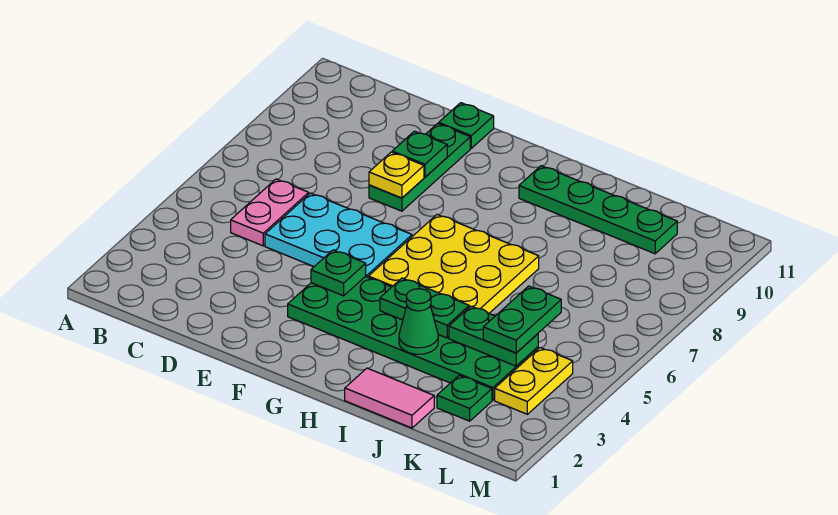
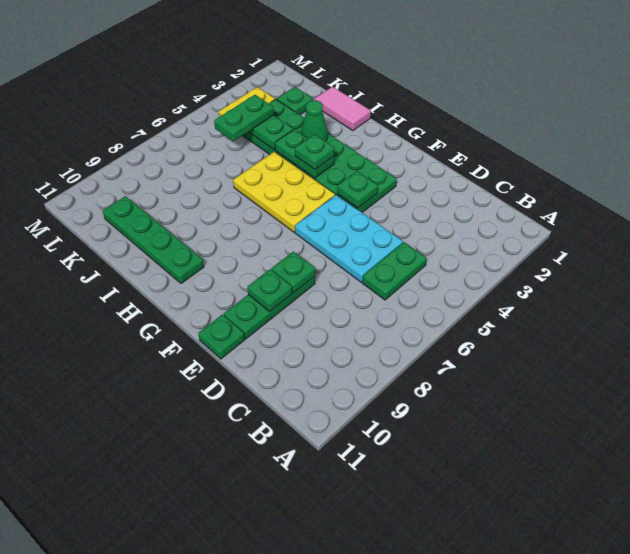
pink 1x2 plate [231,179,309,246] -> green 1x2 plate [362,242,427,300]
yellow 1x1 plate [369,152,424,198] -> green 1x1 plate [271,251,315,293]
yellow 3x3 plate [369,215,539,313] -> yellow 2x3 plate [233,152,335,232]
none -> green 1x1 plate [295,134,335,169]

